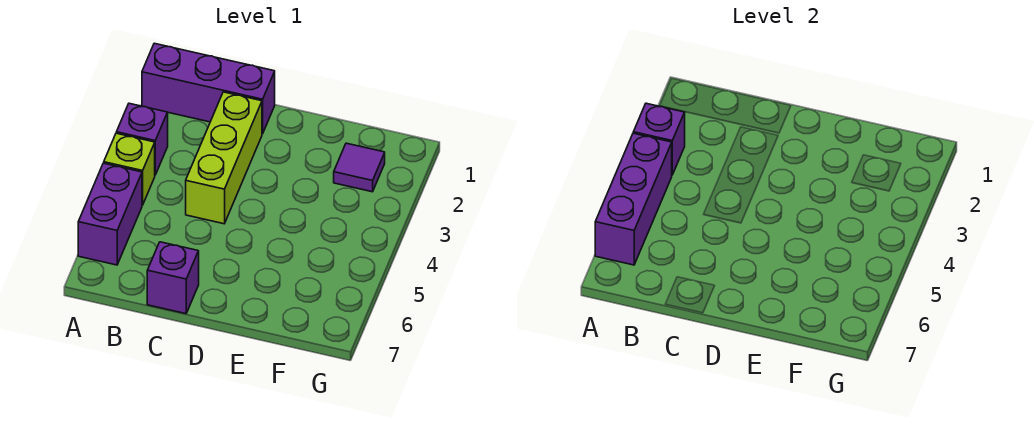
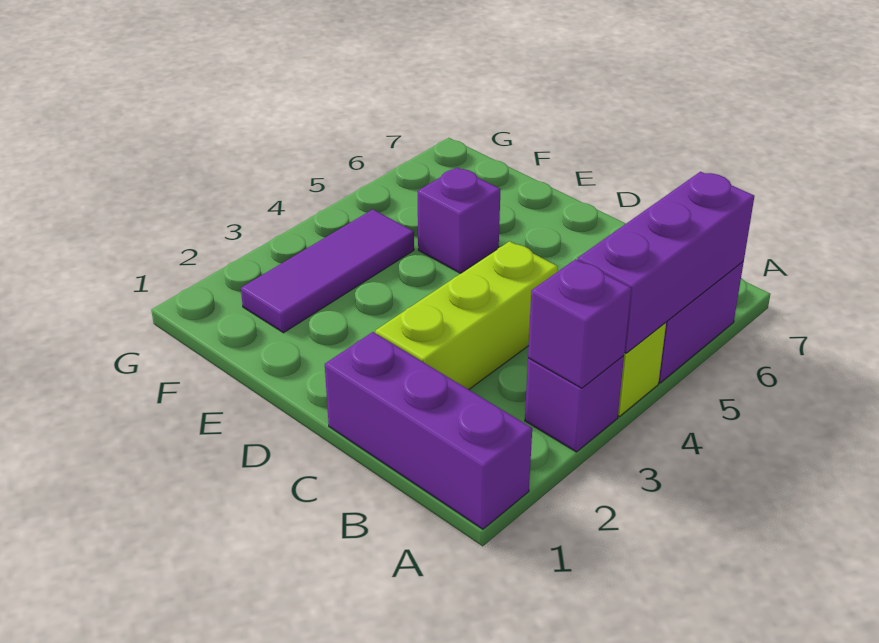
purple 1x1 brick [147,242,199,314] -> purple 1x1 brick moved to [418,168,501,273]
purple 1x1 tile [334,143,385,192] -> purple 1x3 tile [241,209,414,333]

